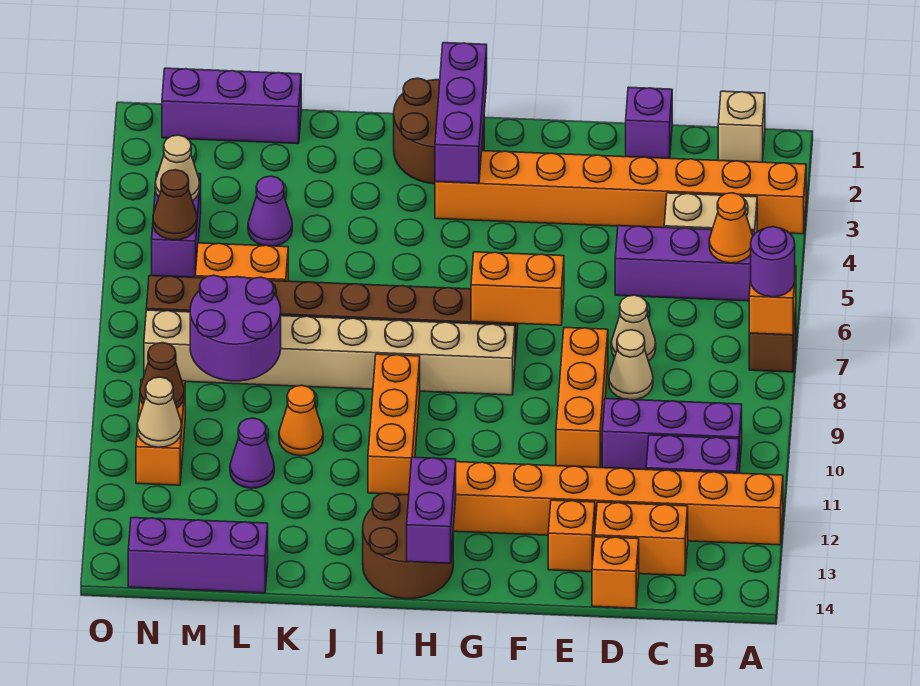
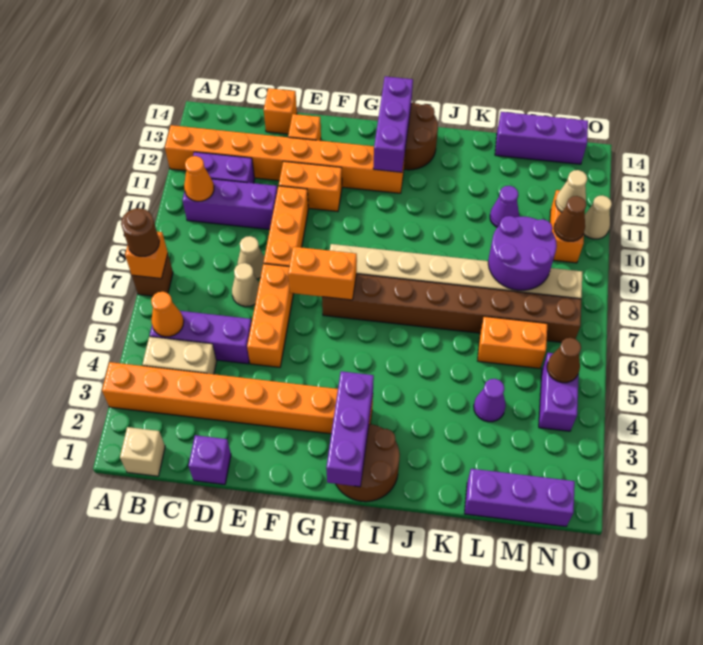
purple 1x1 round brick [751,227,795,297] -> brown 1x1 round brick [121,208,159,256]
orange 1x2 brick [595,502,688,576] -> orange 1x2 brick moved to [279,161,342,212]
purple 1x2 brick [407,457,456,563] -> purple 1x3 brick [373,76,413,172]
orange 1x3 brick [368,354,420,495] -> orange 1x3 brick moved to [247,264,294,367]
orange 1x1 cone [279,386,323,456] -> orange 1x1 cone moved to [184,156,214,201]
tan 1x1 cone [155,135,200,201] -> tan 1x1 cone moved to [584,195,612,239]

